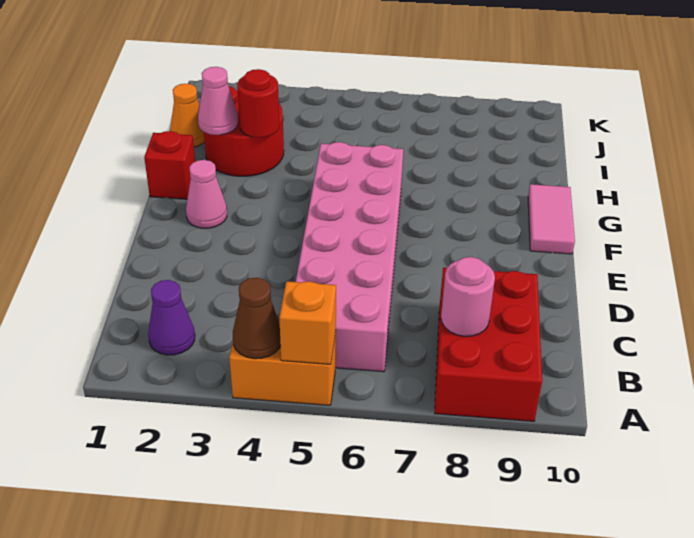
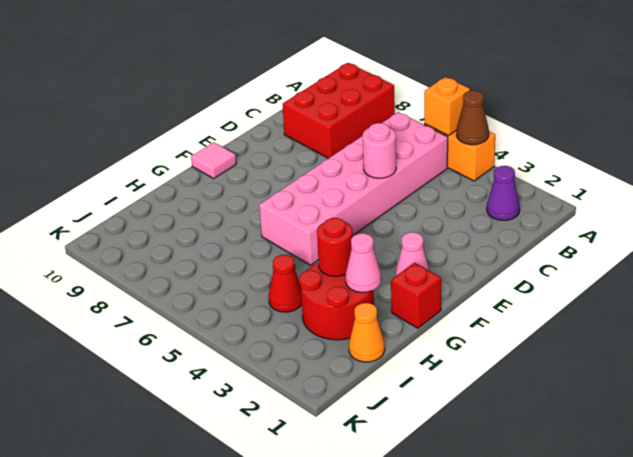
pink 1x1 round brick [441,257,495,336] -> pink 1x1 round brick moved to [363,123,396,178]
pink 1x2 tile [528,184,575,254] -> pink 1x1 tile [191,142,236,179]
none -> red 1x1 cone [269,255,302,312]

